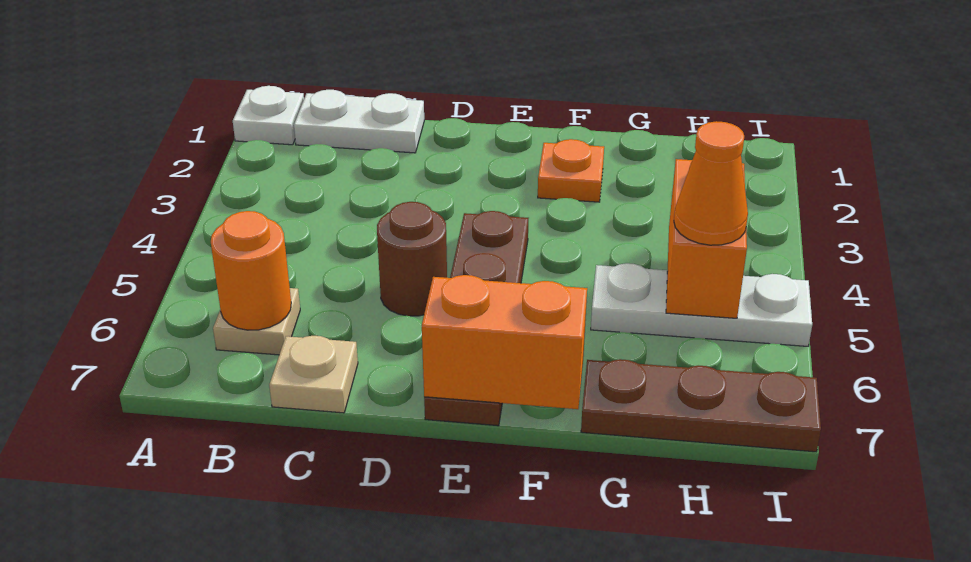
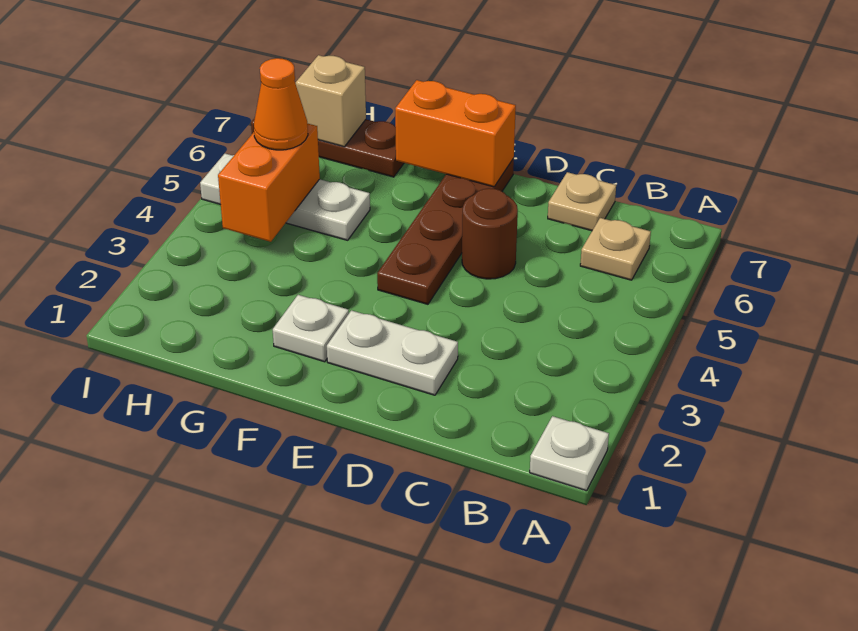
white 1x2 plate [294,90,424,153] -> white 1x2 plate moved to [327,310,458,395]
orange 1x1 round brick [211,211,291,330] -> none
orange 1x1 plate [538,139,604,202] -> white 1x1 plate [273,295,349,362]
none -> tan 1x1 brick [296,55,366,147]

